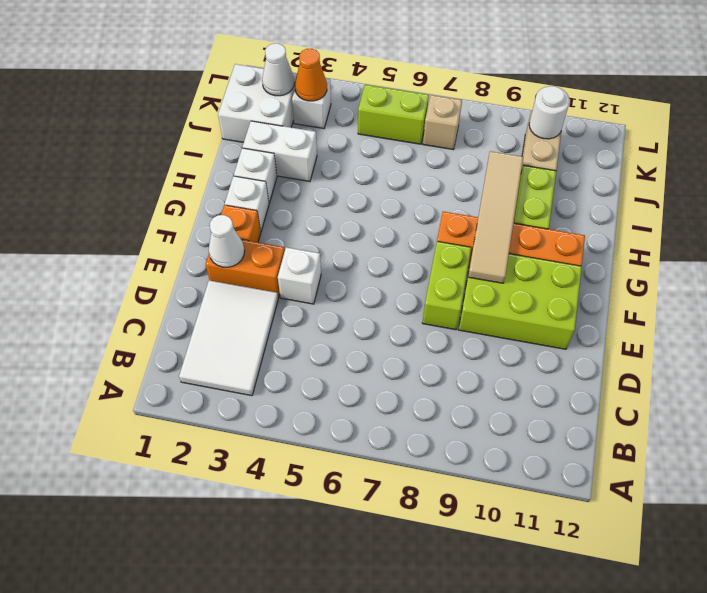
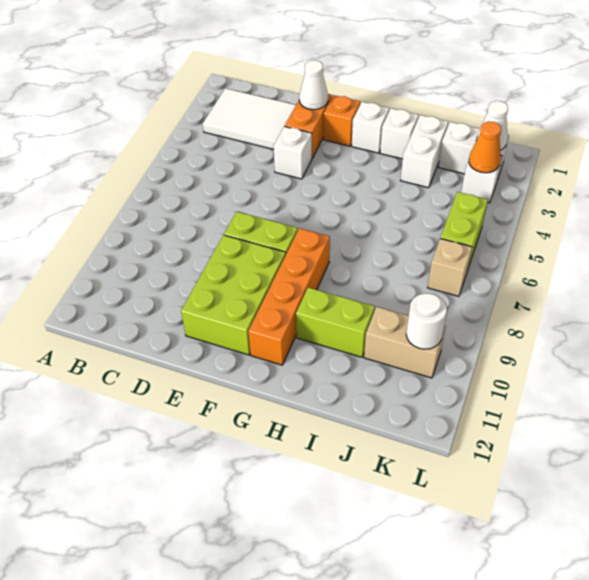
tan 1x4 tile [468,151,523,283] -> none
white 2x2 brick [218,64,297,142] -> white 1x2 brick [438,122,509,180]

